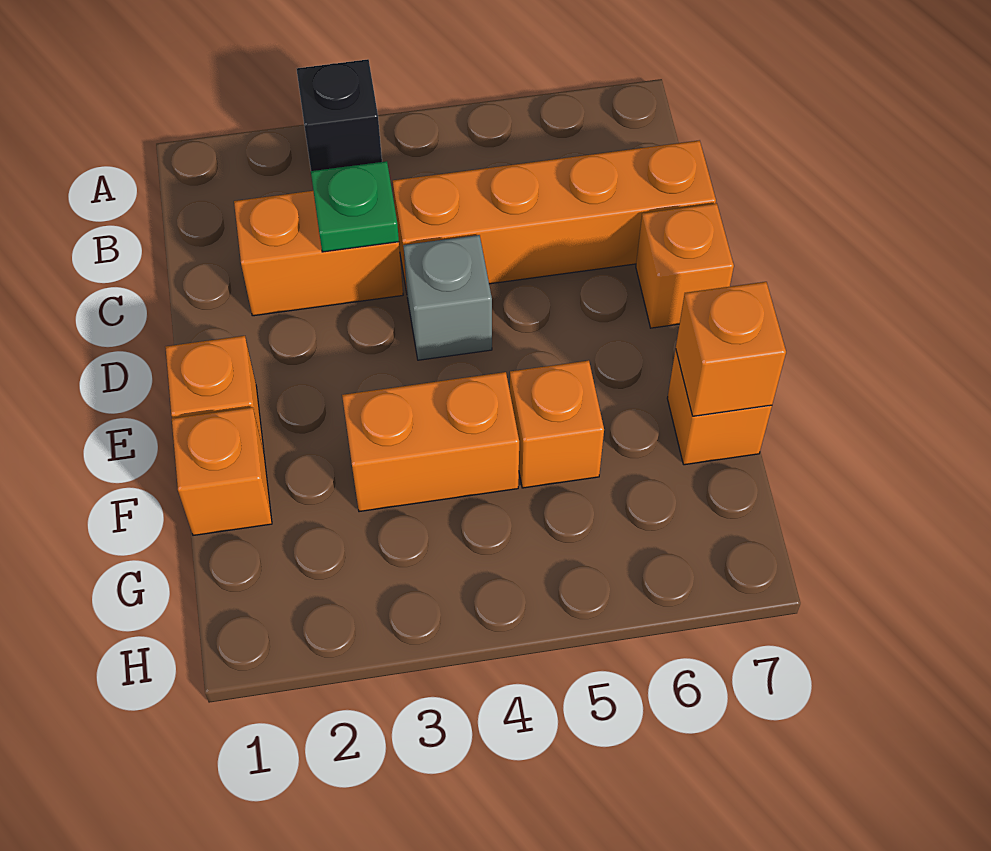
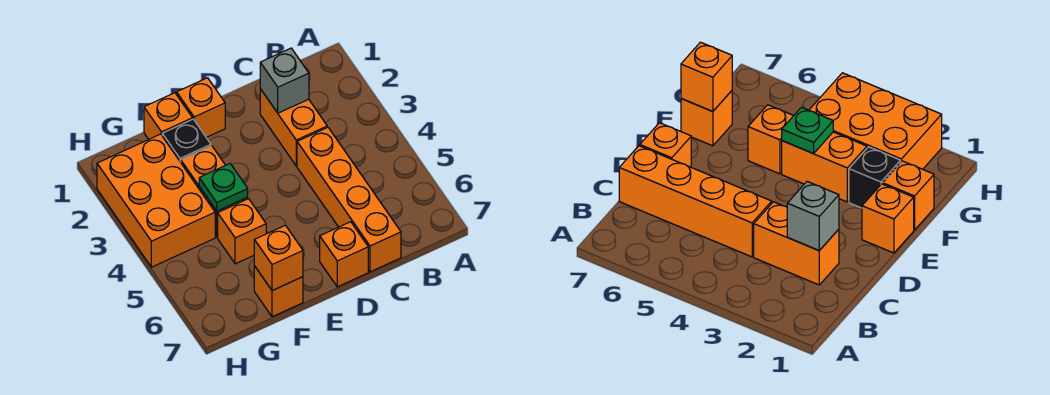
black 1x1 brick [297,59,382,171] -> black 1x1 brick moved to [162,119,211,162]
green 1x1 plate [311,161,399,252] -> green 1x1 plate moved to [199,164,248,211]
grey 1x1 brick [403,235,492,360] -> grey 1x1 brick moved to [260,48,309,113]
none -> orange 2x3 brick [97,134,215,267]

